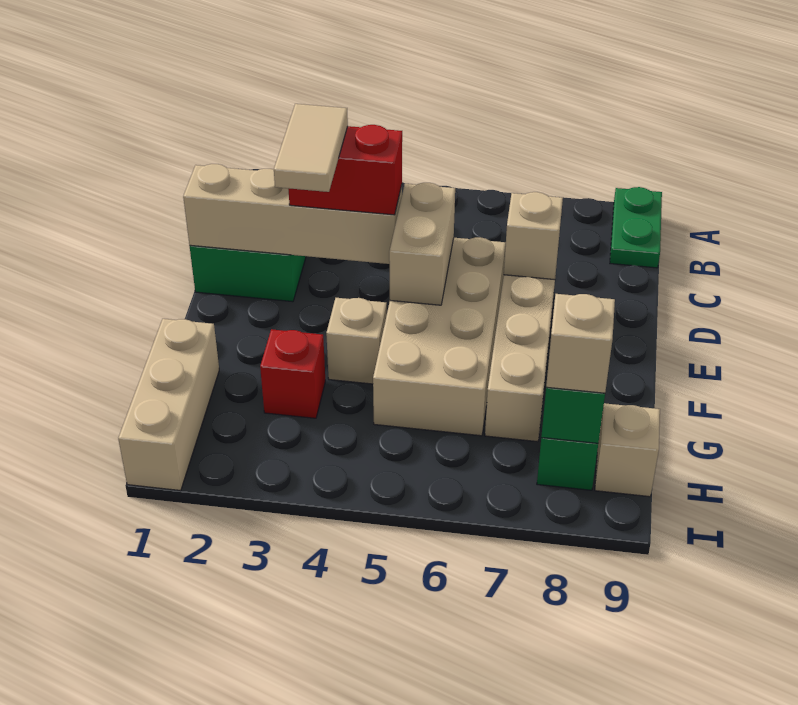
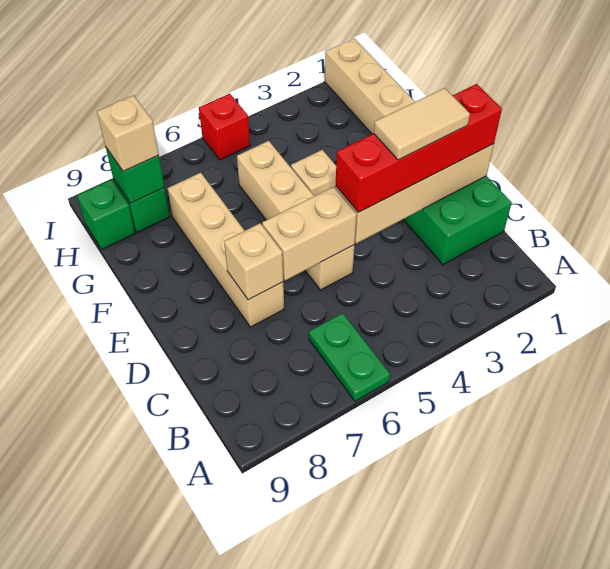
green 1x2 plate [610,187,662,268] -> green 1x2 plate moved to [309,313,390,401]
red 1x2 brick [288,125,402,215] -> red 1x4 brick [336,84,502,212]
tan 1x2 tile [274,104,348,192] -> tan 1x2 tile turned to [374,88,470,160]
tan 2x4 brick [373,237,506,436] -> tan 1x4 brick [237,141,354,290]
tan 1x2 brick [389,183,455,305] -> tan 1x2 brick turned to [262,187,357,280]
red 1x1 brick [260,329,325,418] -> red 1x1 brick moved to [199,94,250,160]
tan 1x1 brick [595,403,660,497] -> green 1x1 brick [77,180,135,249]

